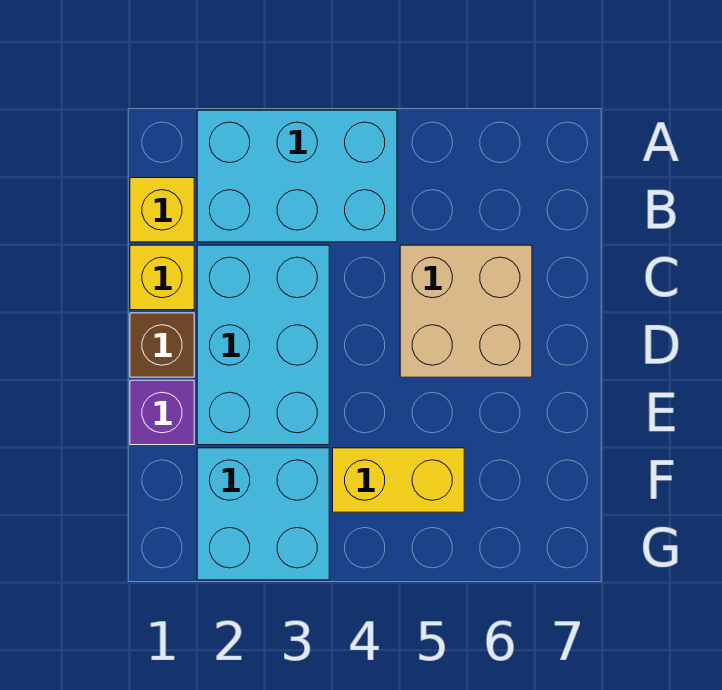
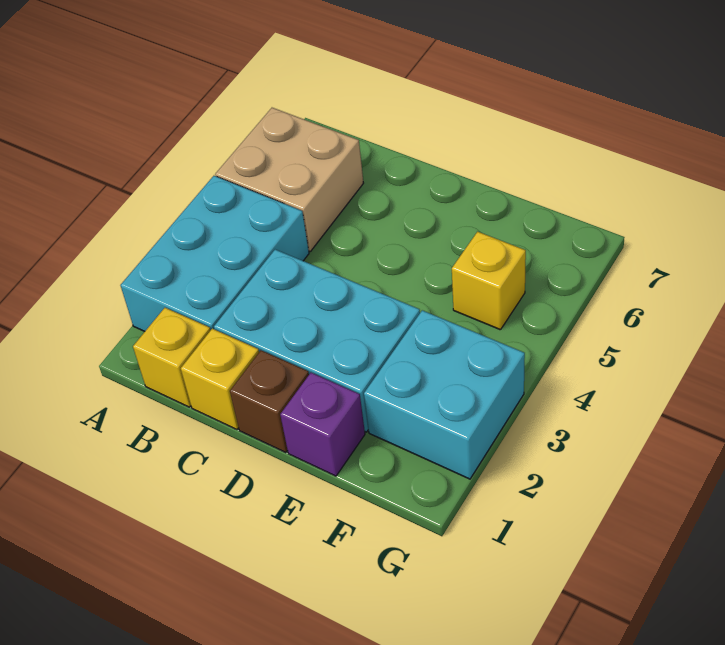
tan 2x2 brick [400,245,532,377] -> tan 2x2 brick moved to [215,108,363,251]
yellow 1x2 brick [333,448,464,512] -> yellow 1x1 brick [452,232,526,330]

